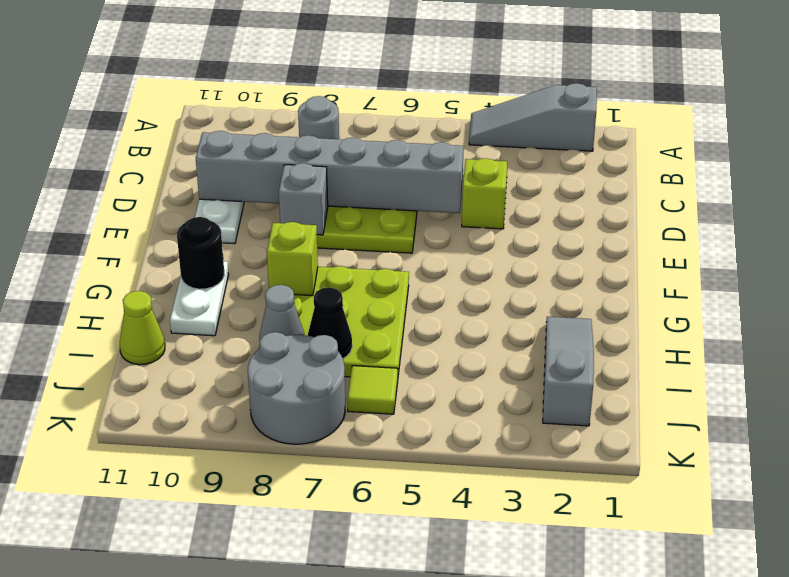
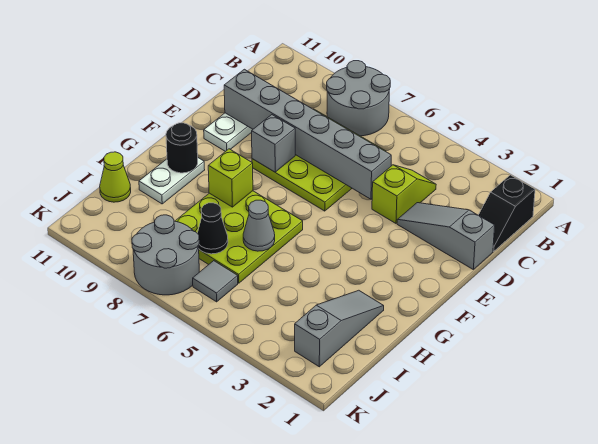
grey 1x3 slope [469,83,597,151] -> grey 1x3 slope moved to [397,203,495,269]
none -> black 1x2 slope [478,175,535,251]
grey 1x1 round brick [298,96,339,139] -> grey 2x2 round brick [327,61,390,136]
grey 1x1 cone [259,285,304,340] -> grey 1x1 cone moved to [243,200,275,251]
lime 1x1 tile [347,366,398,414] -> grey 1x1 tile [193,261,238,302]

